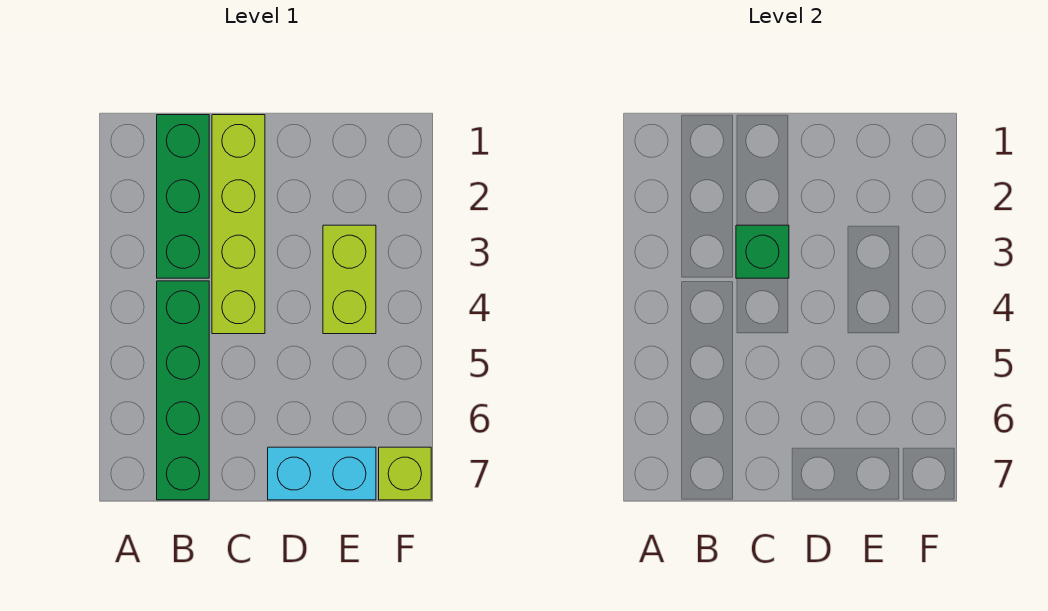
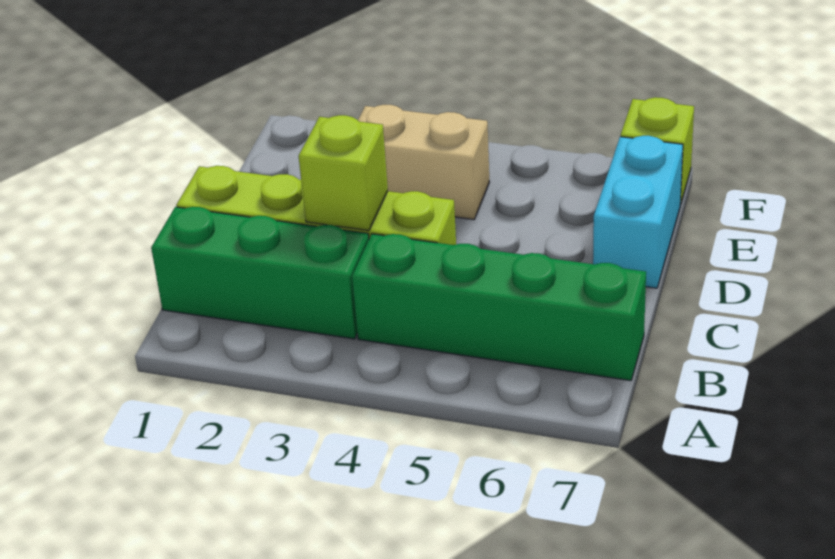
green 1x1 brick [736,225,789,278] -> lime 1x1 brick [299,115,388,231]
lime 1x2 brick [323,225,376,334] -> tan 1x2 brick [358,105,489,220]

